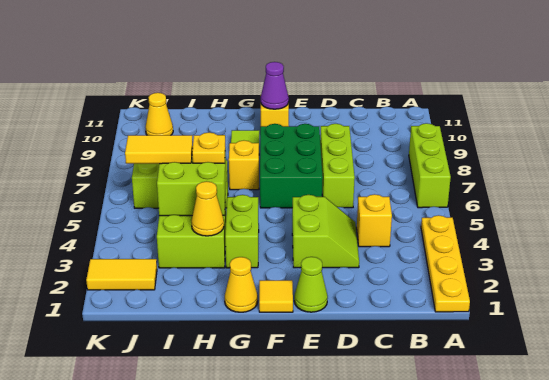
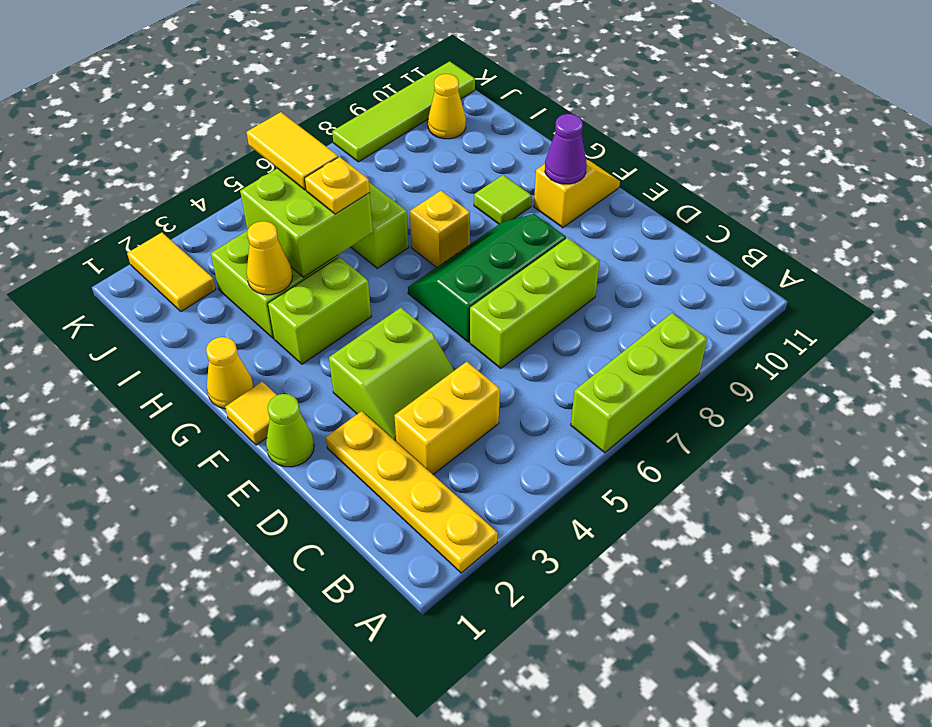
yellow 1x4 plate [421,215,470,312] -> yellow 1x4 plate turned to [326,411,498,573]
yellow 1x1 brick [357,194,392,247] -> yellow 1x2 brick [394,362,500,475]
green 2x3 brick [260,124,323,208] -> green 2x3 slope [408,214,566,342]
none -> lime 1x4 tile [332,61,475,162]

